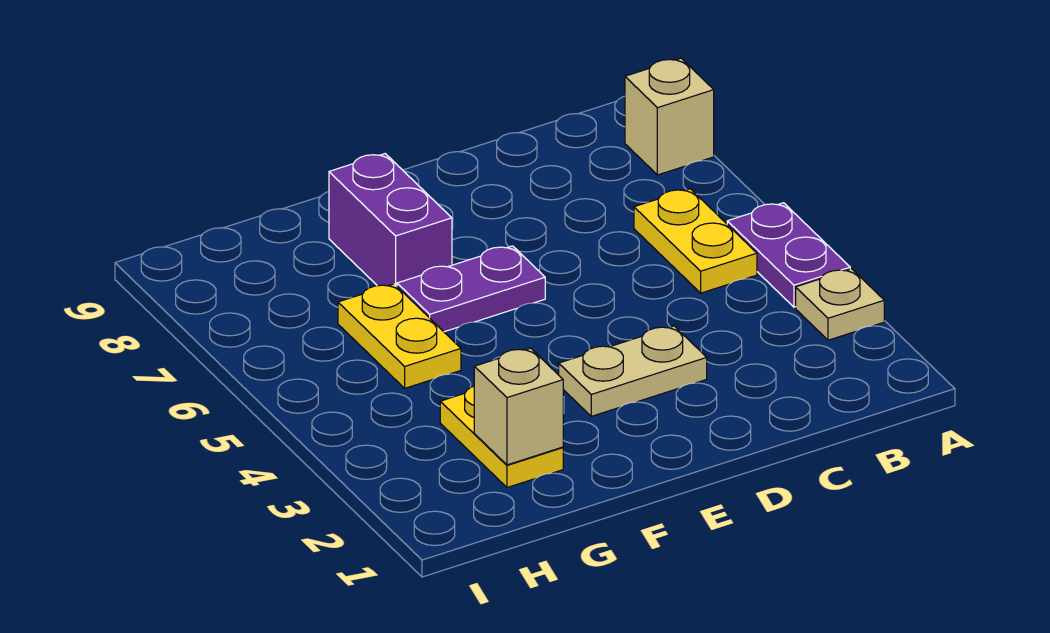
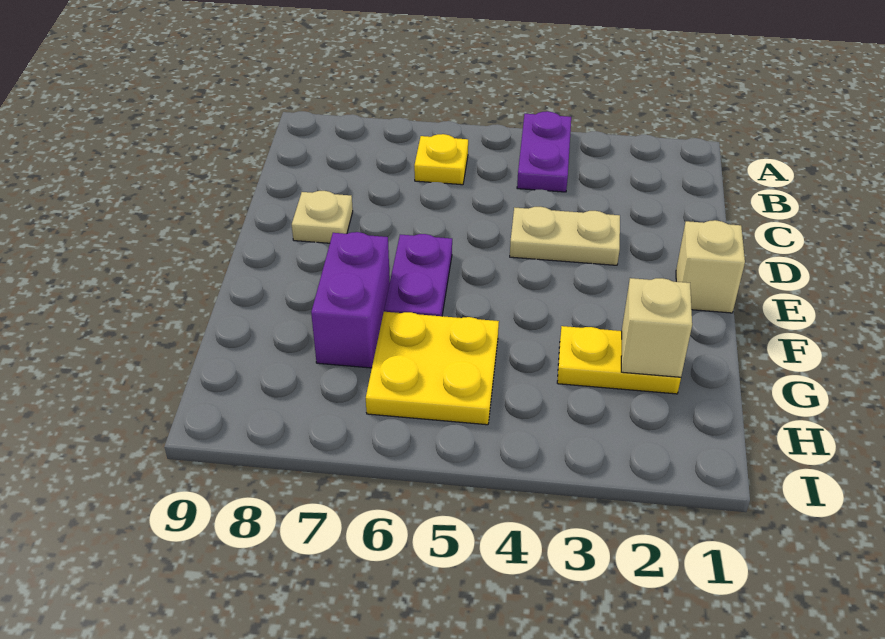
tan 1x1 plate [796,269,884,340] -> tan 1x1 plate moved to [292,191,353,243]
purple 1x2 plate [727,203,850,307] -> purple 1x2 plate turned to [517,111,571,192]
tan 1x1 brick [625,58,714,175] -> tan 1x1 brick moved to [676,220,745,313]
yellow 1x2 plate [634,189,757,293] -> yellow 1x1 plate [414,134,468,185]
tan 1x2 plate [559,326,707,416] -> tan 1x2 plate turned to [510,207,620,265]
purple 1x2 brick [329,154,452,286] -> purple 1x2 brick turned to [311,232,390,368]
yellow 1x2 plate [338,284,461,388] -> yellow 2x2 plate [366,312,499,425]

